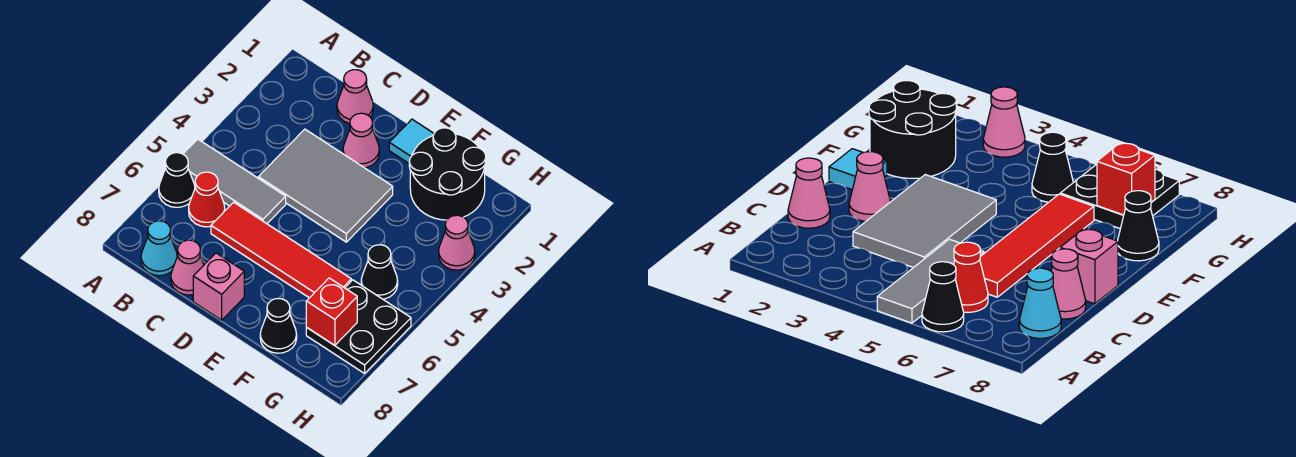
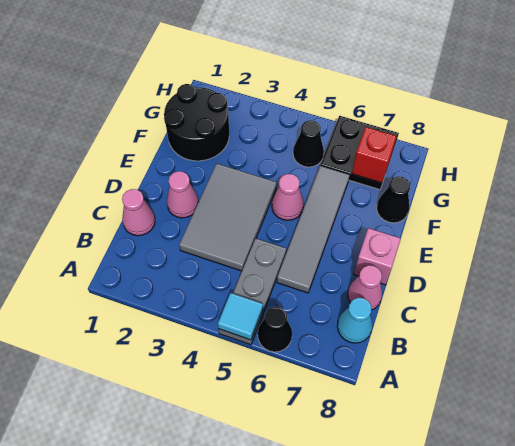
grey 1x3 tile [183,139,286,224] -> grey 1x3 plate [218,239,286,345]
red 1x1 cone [189,172,225,227] -> none
red 1x4 tile [211,202,351,298] -> grey 1x4 tile [277,166,350,293]
cyan 1x1 tile [389,119,434,163] -> cyan 1x1 tile moved to [218,293,263,340]
pink 1x1 cone [439,215,475,270] -> pink 1x1 cone moved to [272,174,304,220]

